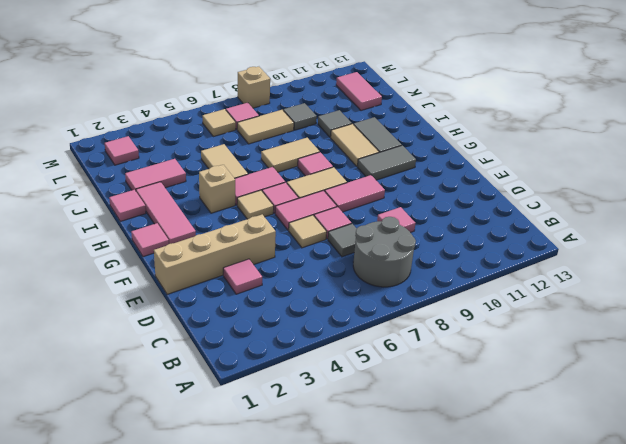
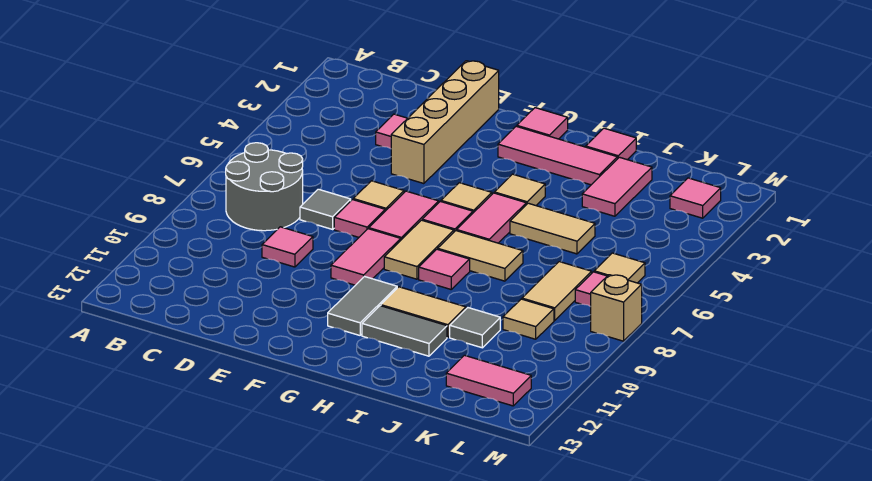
tan 1x1 brick [199,165,235,213] -> tan 1x1 tile [494,174,545,205]
tan 1x2 tile [261,138,320,172] -> tan 1x2 tile turned to [438,231,523,281]
grey 1x1 tile [283,103,317,130] -> tan 1x1 tile [503,299,554,339]

